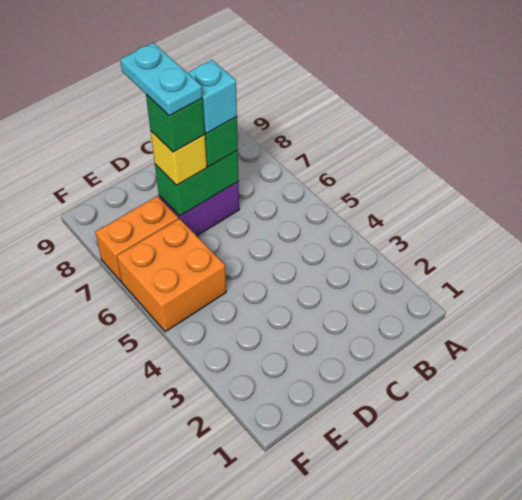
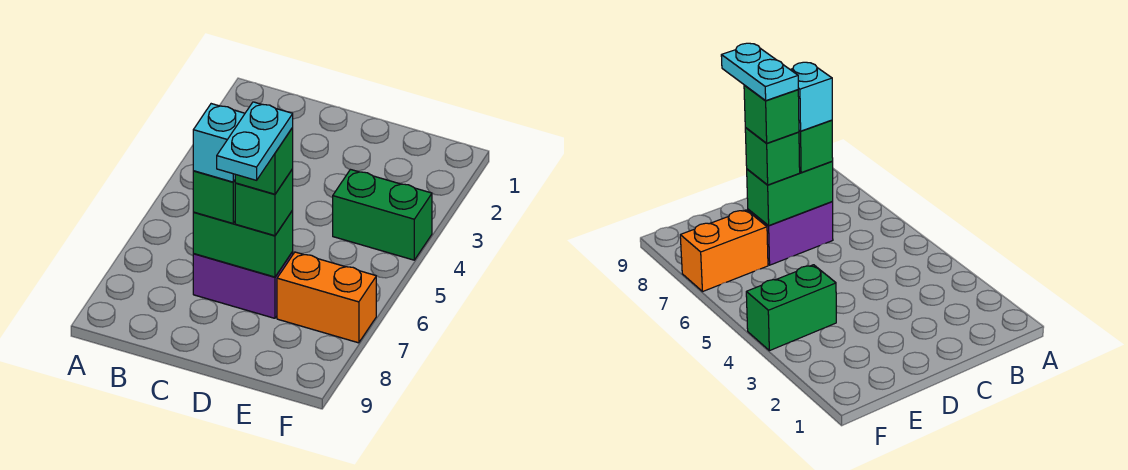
yellow 1x1 brick [151,131,207,185] -> green 1x1 brick [235,169,293,236]
none -> green 1x2 brick [333,170,432,260]
orange 2x2 brick [117,219,226,332] -> none

